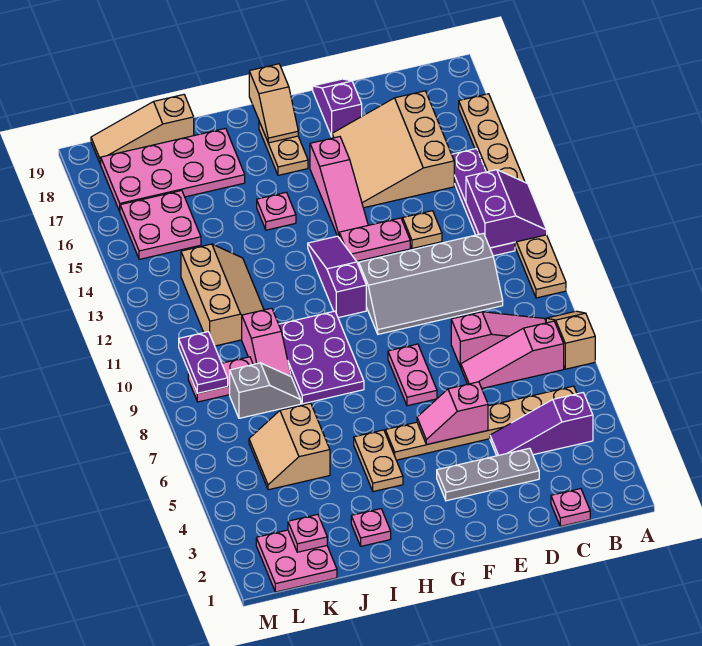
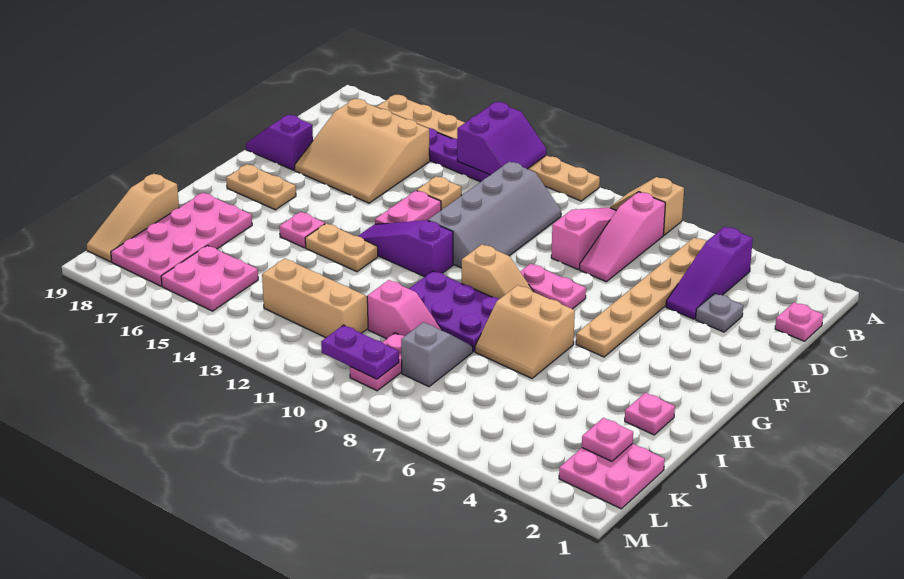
purple 2x2 slope [466,170,547,248] -> purple 2x2 slope turned to [457,102,546,175]
grey 1x3 plate [437,448,539,501] -> grey 1x1 plate [696,293,743,332]
pink 1x2 slope [417,382,488,445] -> none
pink 1x3 slope [310,137,368,237] -> none
tan 1x2 slope [249,64,298,143] -> tan 1x2 slope moved to [462,244,534,299]
tan 1x2 plate [354,430,403,492] -> tan 1x2 plate moved to [305,223,378,272]
tan 2x2 slope [249,403,330,490] -> tan 2x2 slope moved to [475,285,575,378]

